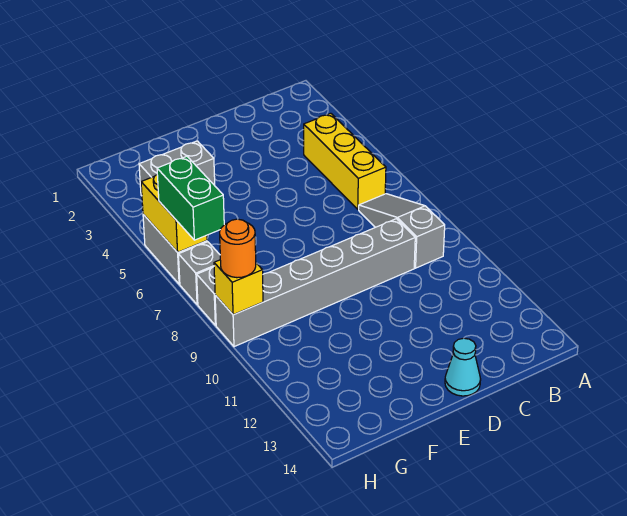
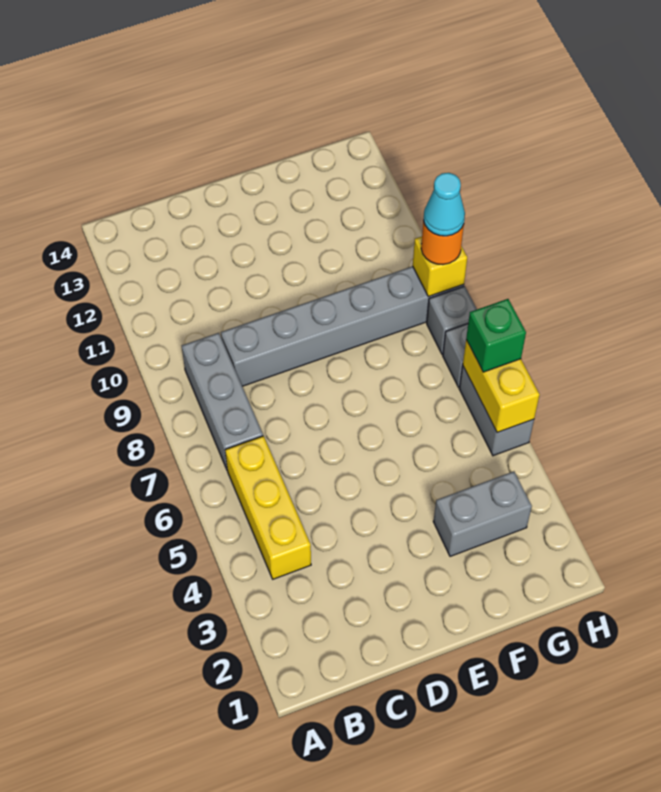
grey 1x3 slope [359,194,445,268] -> grey 1x3 brick [182,333,263,469]
cyan 1x1 cone [445,338,481,396] -> cyan 1x1 cone moved to [423,173,465,236]
green 1x2 brick [157,156,224,240] -> green 1x1 brick [466,299,526,372]

